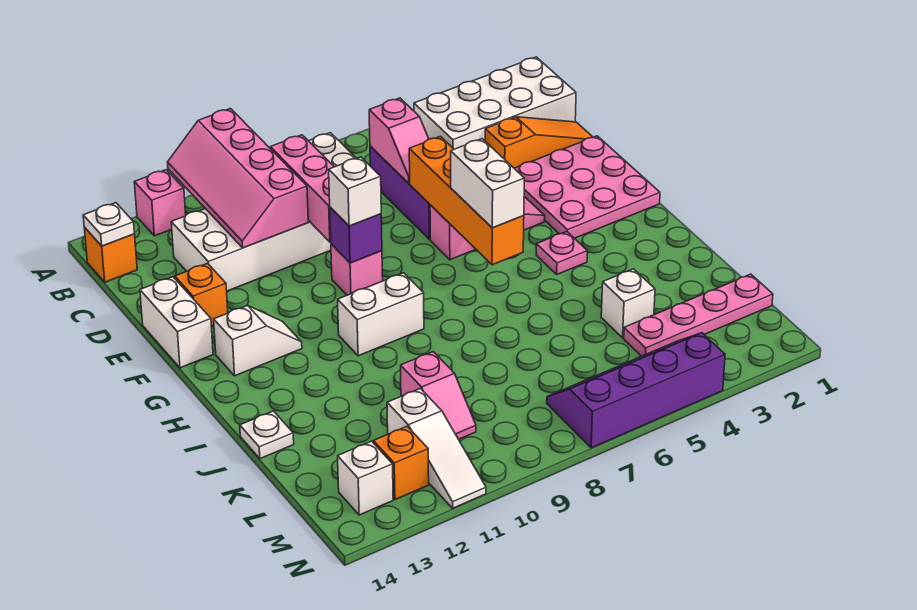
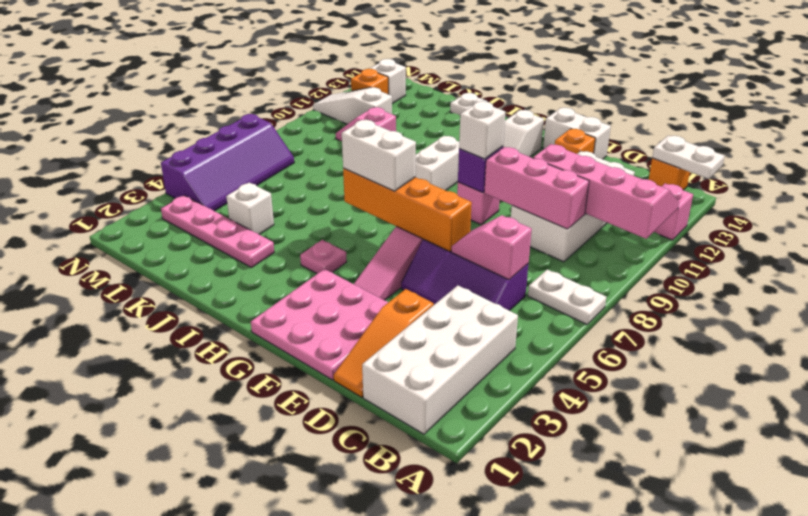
white 1x1 plate [83,203,134,246] -> white 1x2 plate [652,135,724,179]
pink 1x4 plate [624,274,773,356] -> pink 1x4 plate turned to [161,195,274,268]

